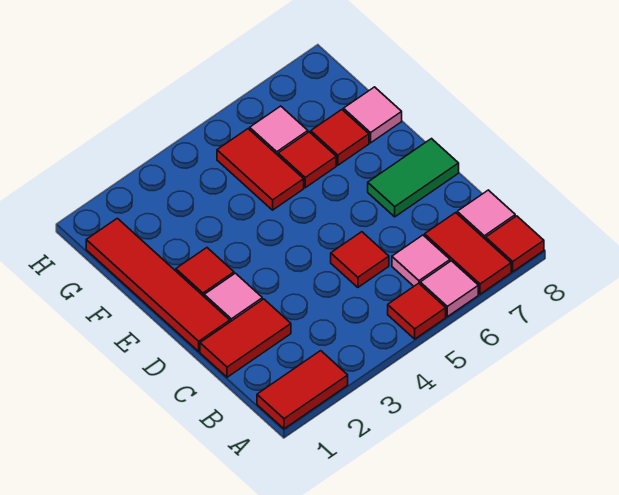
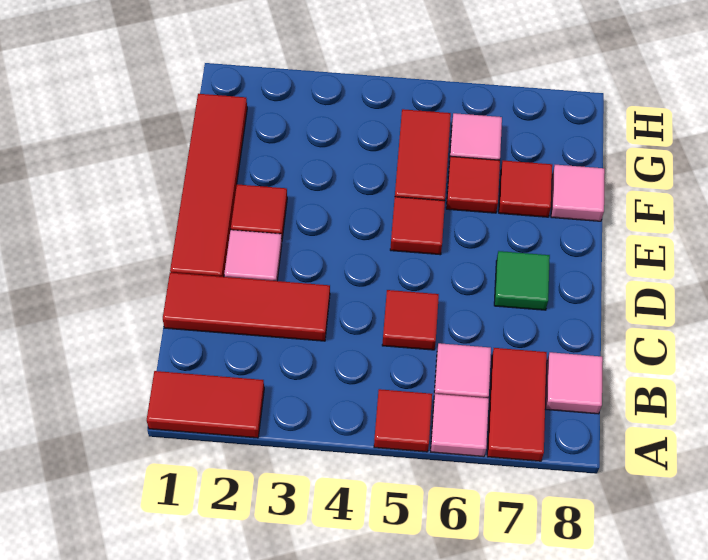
red 1x1 tile [486,216,544,272] -> red 1x1 tile moved to [390,197,445,255]
red 1x2 tile [200,299,291,377] -> red 1x3 tile [163,273,330,341]
green 1x2 tile [368,139,459,217] -> green 1x1 tile [494,251,550,310]

